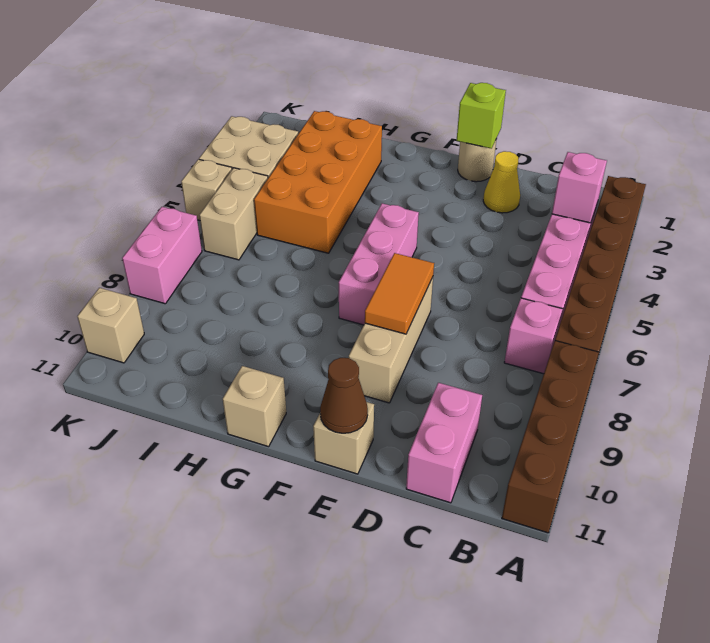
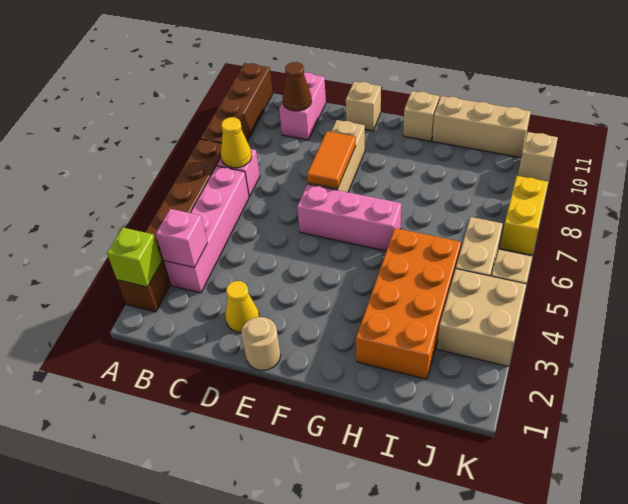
none -> yellow 1x1 cone [221,117,252,168]
lime 1x1 brick [457,83,506,149] -> lime 1x1 brick moved to [107,228,162,287]
brown 1x1 cone [320,358,368,433] -> brown 1x1 cone moved to [283,62,312,111]
pink 1x3 brick [339,203,419,325] -> pink 1x3 brick turned to [297,184,402,251]
none -> tan 1x3 brick [432,96,531,158]
pink 1x2 brick [122,207,202,304] -> yellow 1x2 brick [500,176,548,255]

